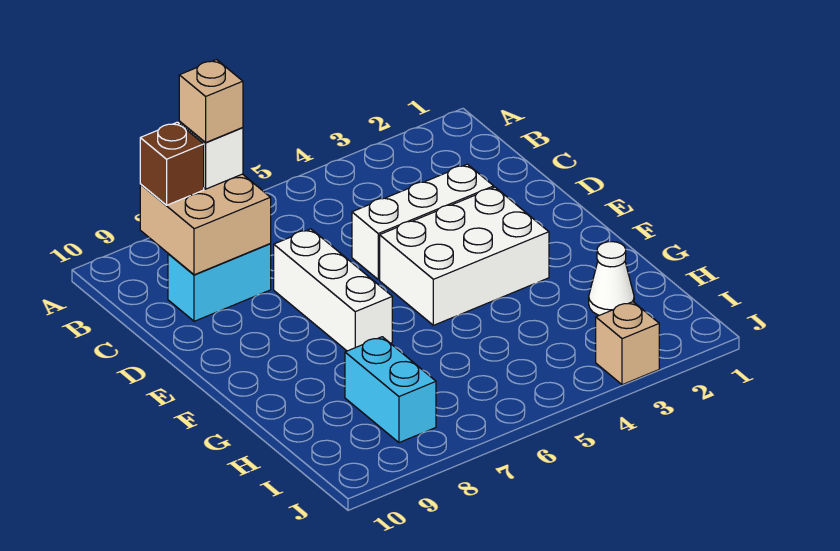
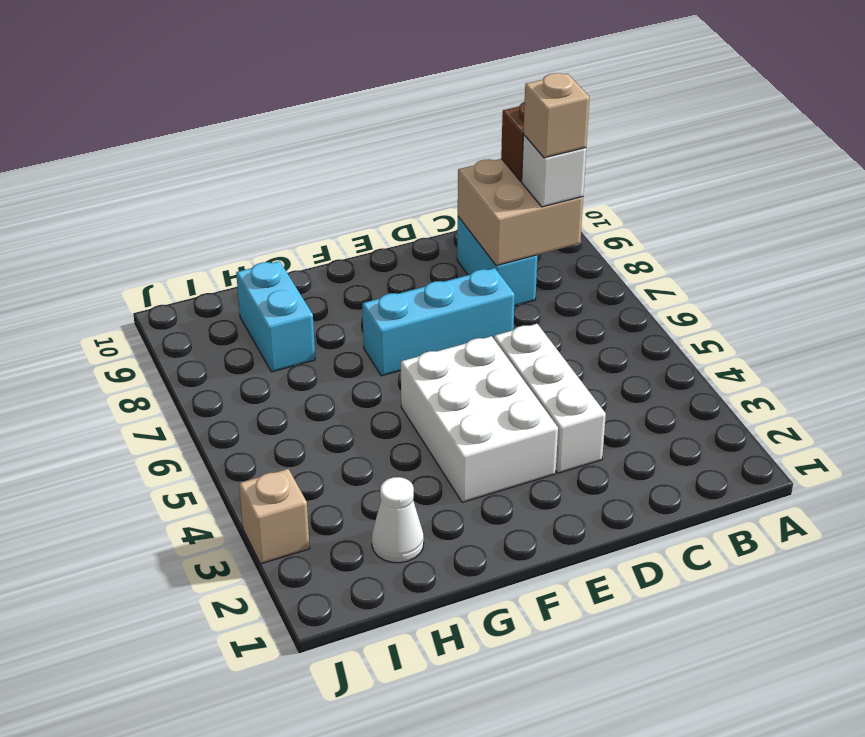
white 1x3 brick [274,229,392,351] -> cyan 1x3 brick [362,268,515,376]
cyan 1x2 brick [345,337,436,443] -> cyan 1x2 brick turned to [236,261,315,372]

